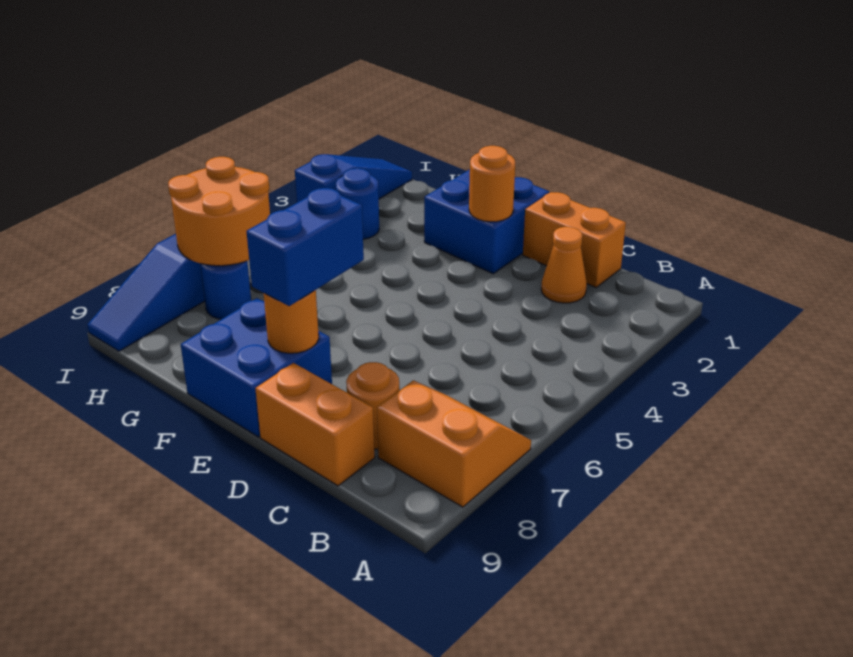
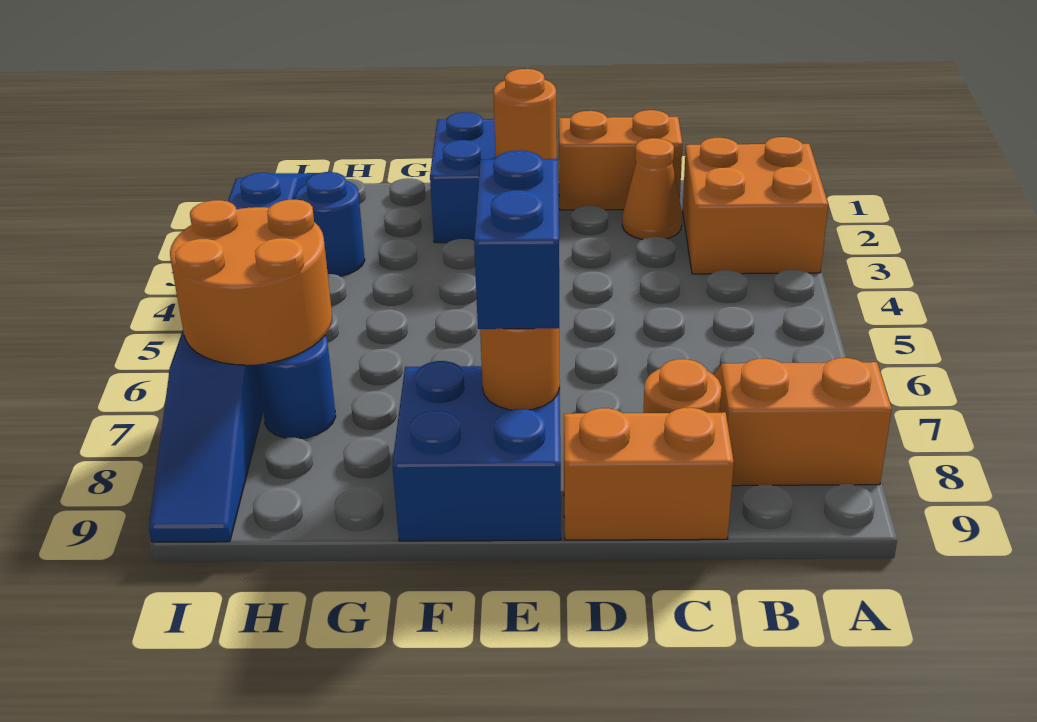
none -> orange 2x2 brick [683,137,828,274]

